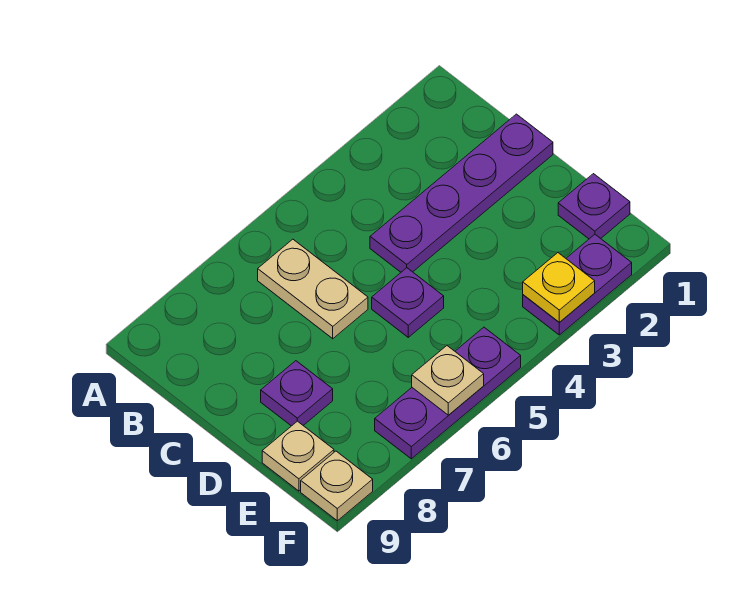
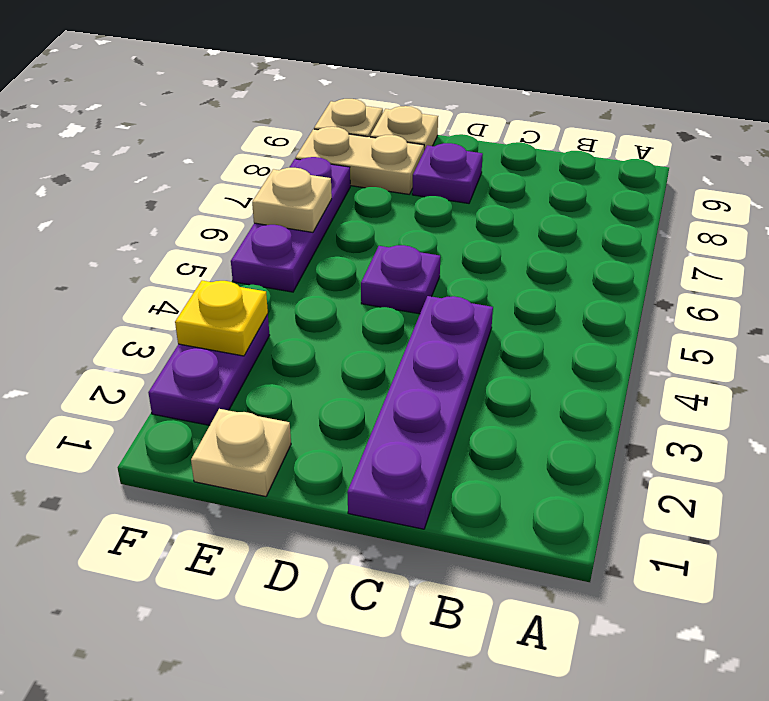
tan 1x2 plate [258,239,368,339] -> tan 1x2 plate moved to [295,127,424,194]
purple 1x1 plate [558,174,630,239] -> tan 1x1 plate [191,409,291,497]

